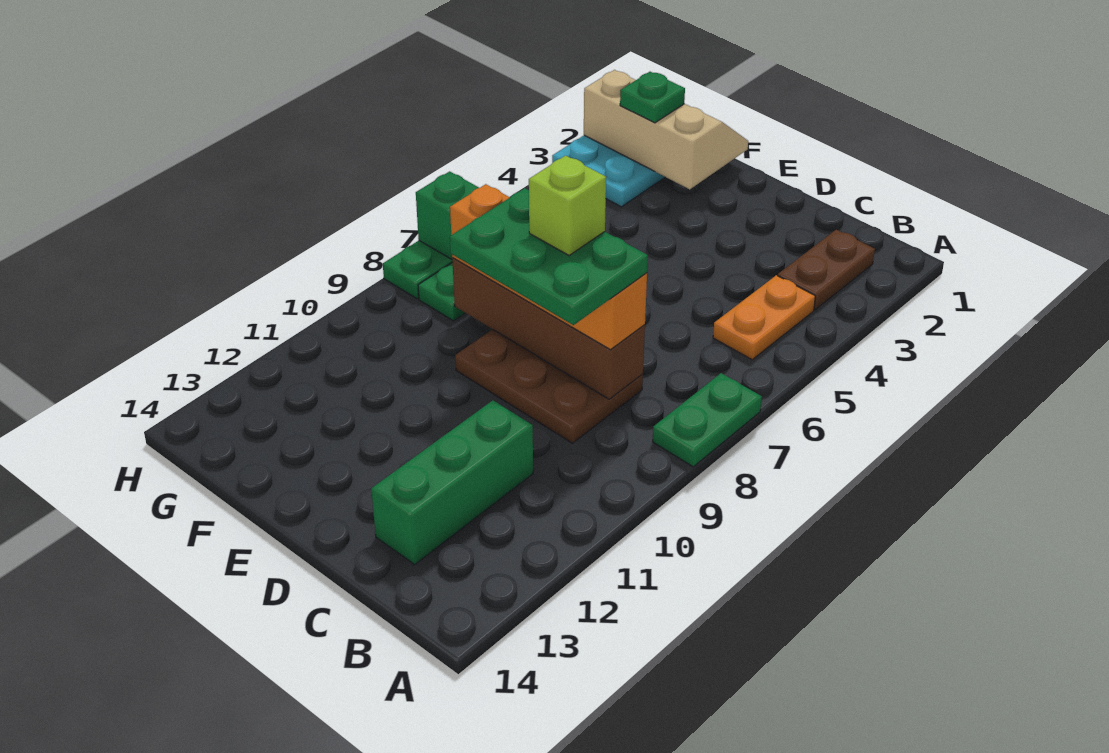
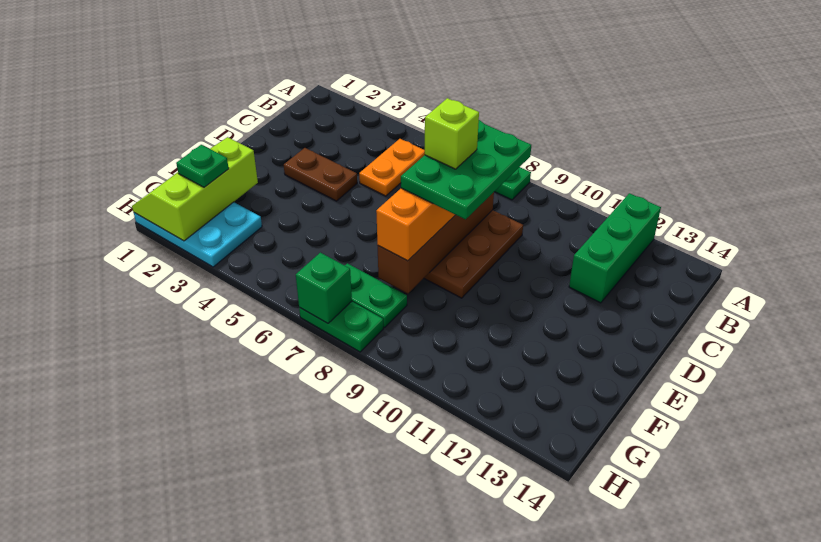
brown 1x2 plate [778,230,875,310] -> brown 1x2 plate moved to [284,148,357,201]
orange 1x2 plate [713,275,815,360] -> orange 1x2 plate turned to [359,139,425,196]
green 1x3 brick [371,400,533,564] -> green 1x3 brick turned to [569,193,661,303]
tan 2x3 slope [584,70,748,189] -> lime 2x3 slope [132,137,258,241]

